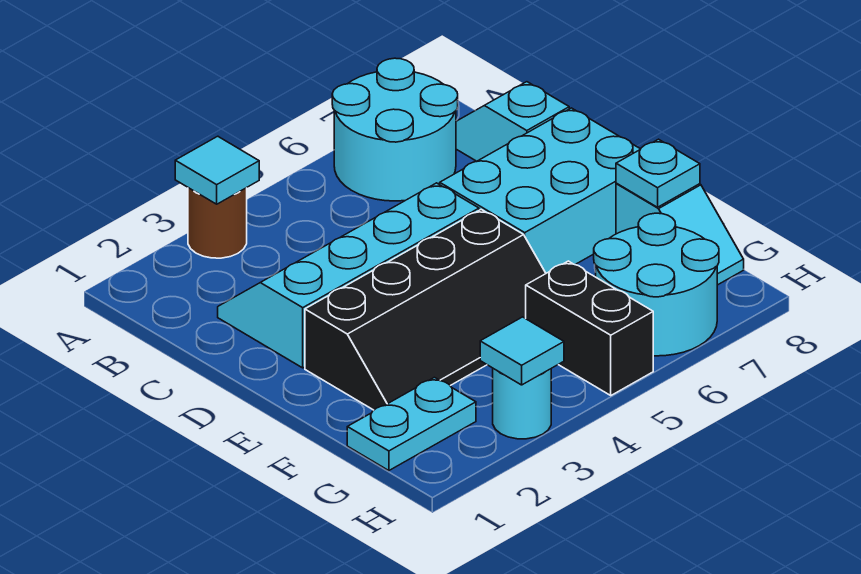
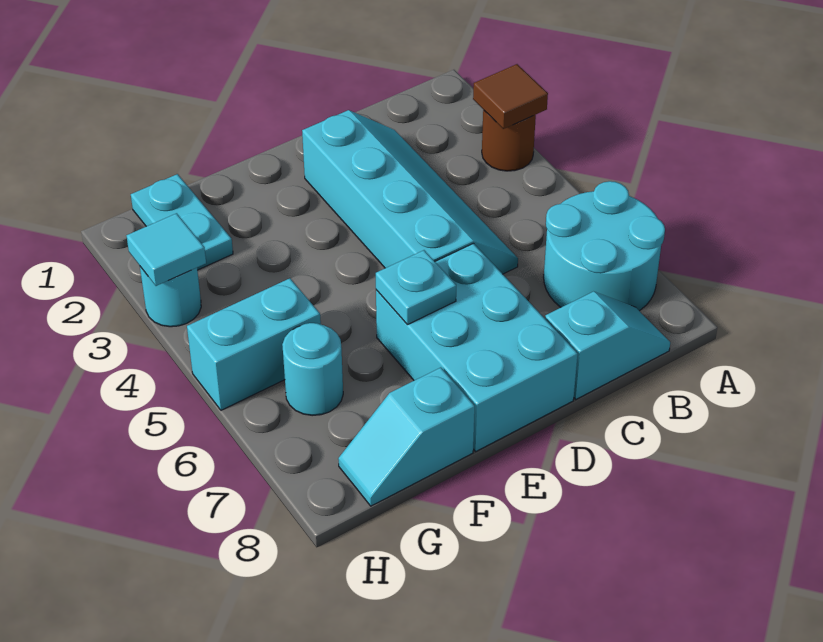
cyan 1x1 tile [175,136,259,204] -> brown 1x1 tile [473,64,548,129]
black 2x4 slope [305,210,546,410] -> none
cyan 1x1 plate [616,139,700,207] -> cyan 1x1 plate moved to [376,250,456,325]
black 1x2 brick [526,261,653,395] -> cyan 1x2 brick [187,278,321,410]
cyan 2x2 round brick [594,213,719,356] -> cyan 1x1 round brick [282,323,343,416]

